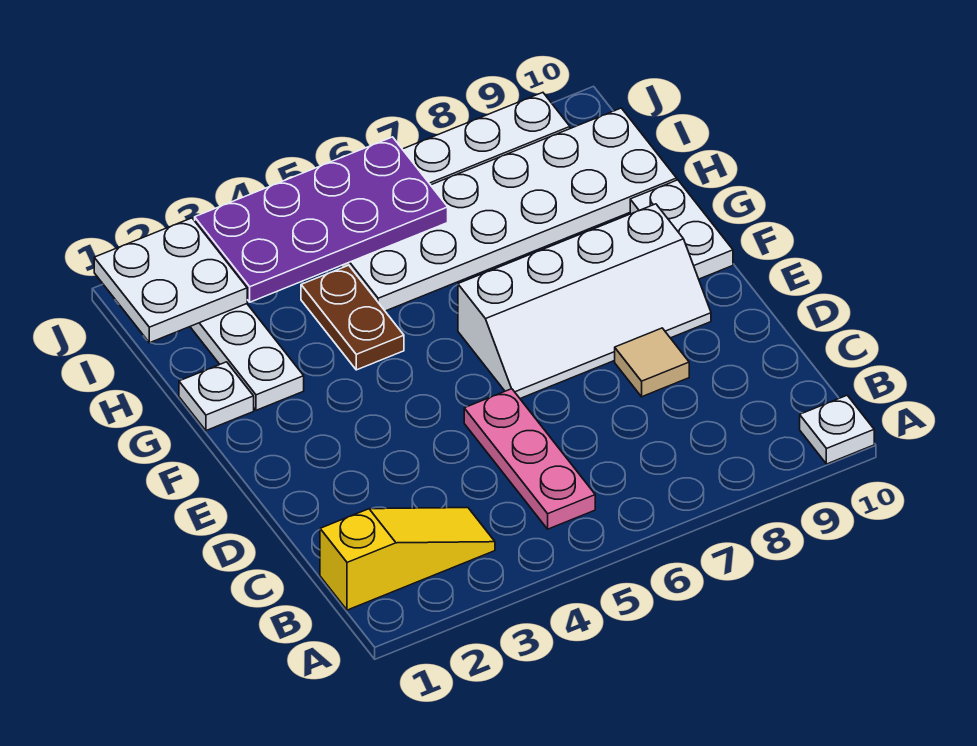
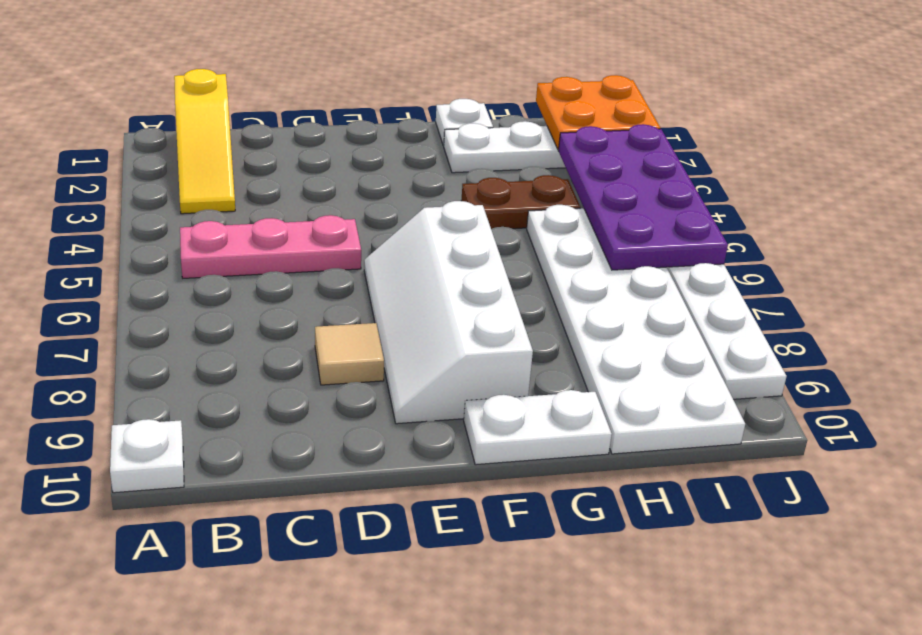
white 2x2 plate [94,218,247,343] -> orange 2x2 plate [536,75,660,150]

